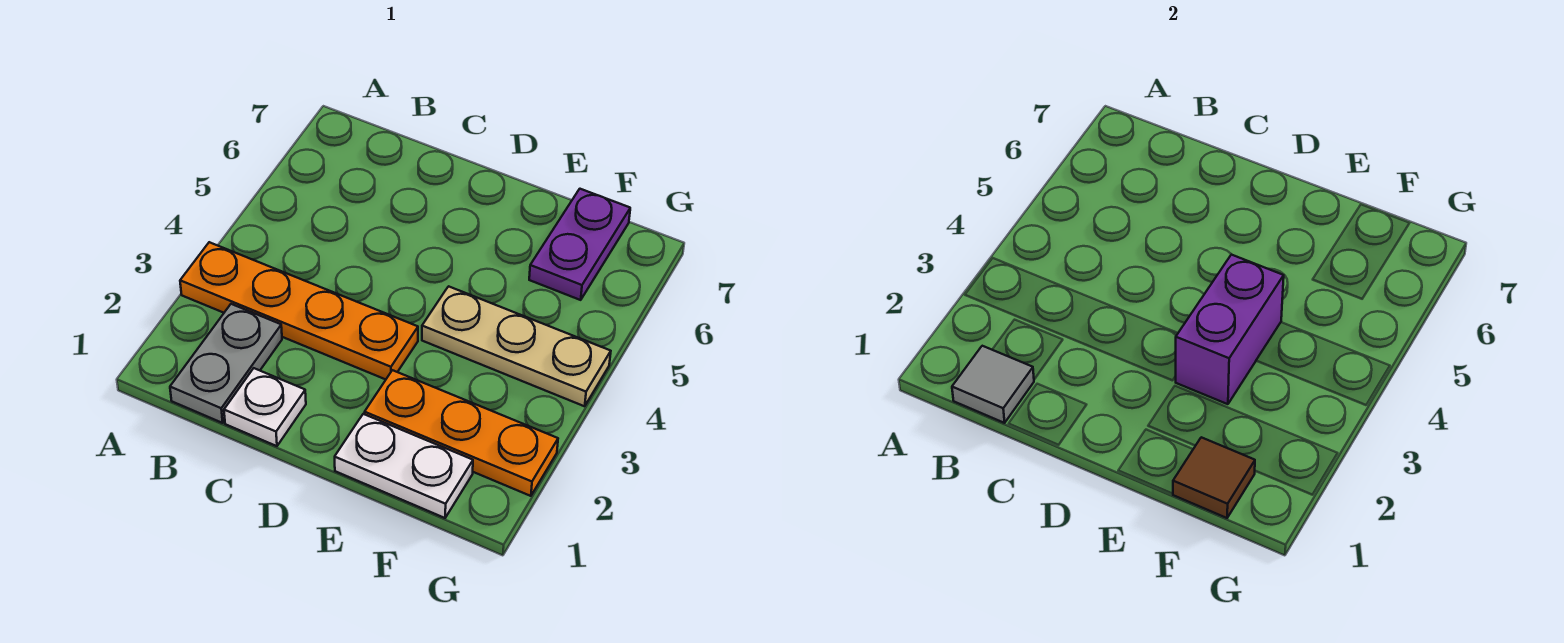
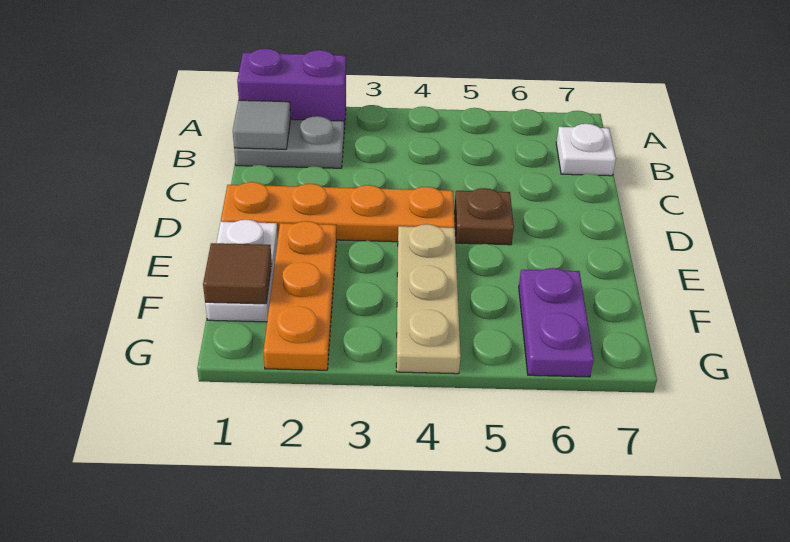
orange 1x4 plate [180,242,418,379] -> orange 1x4 plate turned to [221,182,455,242]
white 1x1 plate [224,368,306,446] -> white 1x1 plate moved to [556,124,616,176]
none -> brown 1x1 plate [455,188,514,245]
purple 1x2 brick [1175,255,1284,404] -> purple 1x2 brick moved to [237,49,346,129]
purple 1x2 plate [529,189,630,300] -> purple 1x2 plate turned to [519,268,594,377]

